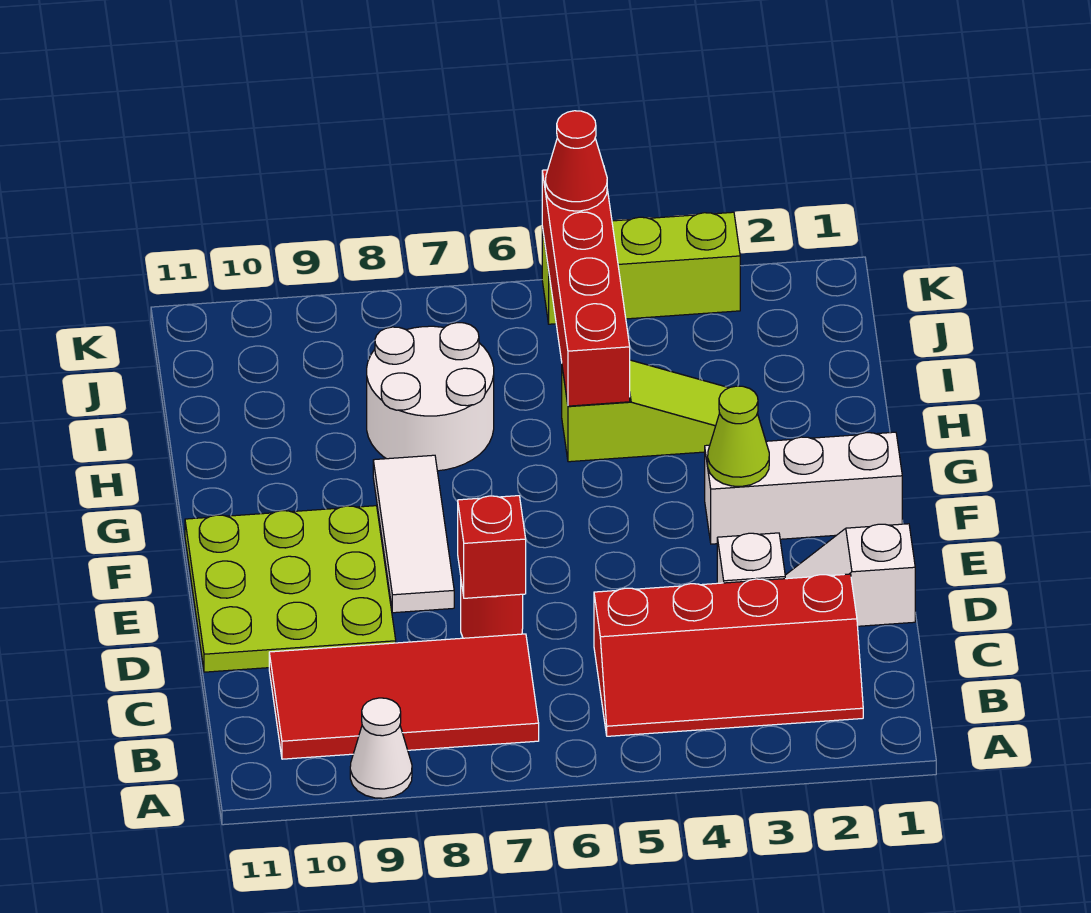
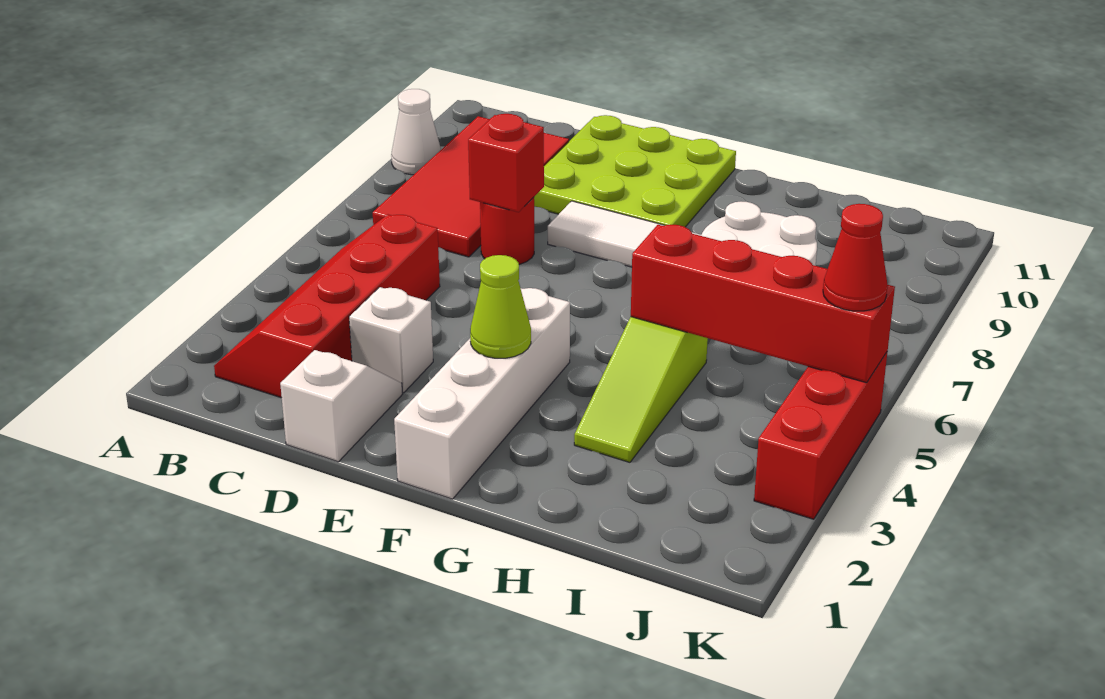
white 1x3 brick [705,432,902,544] -> white 1x4 brick [394,288,570,499]
lime 1x3 brick [542,212,740,324] -> red 1x3 brick [754,351,888,519]

